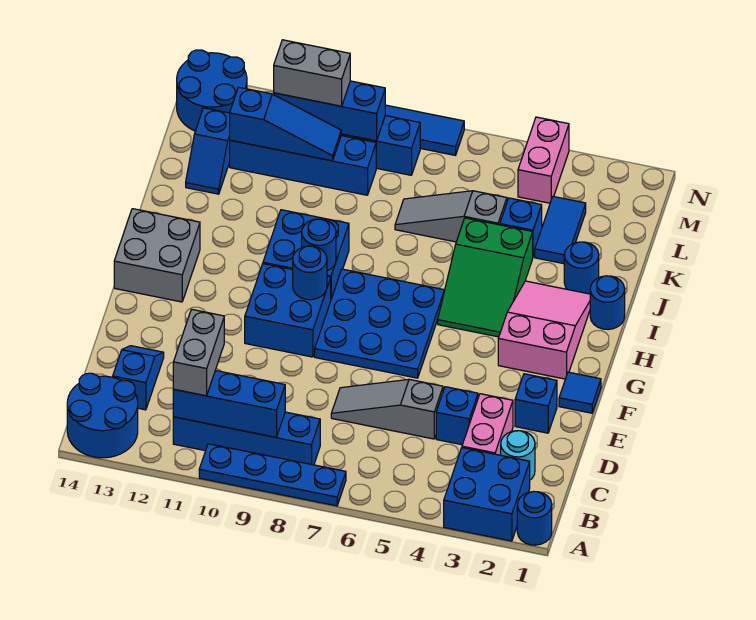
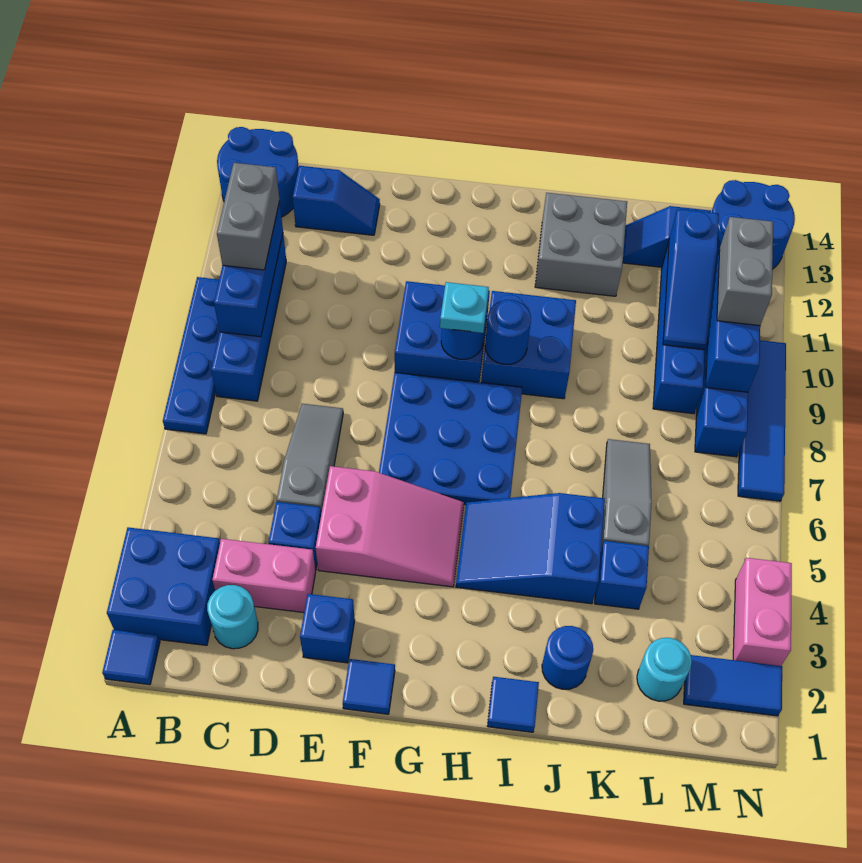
blue 1x1 round brick [517,492,552,545] -> blue 1x1 tile [102,630,160,685]
grey 1x2 brick [173,309,224,396] -> grey 1x2 brick turned to [217,163,280,270]
pink 2x3 slope [498,281,590,379] -> pink 2x3 slope moved to [316,466,464,587]
none -> cyan 1x1 plate [440,282,489,333]
grey 2x2 brick [114,209,200,302] -> grey 2x2 brick moved to [535,193,627,296]
green 2x3 slope [438,218,533,337] -> blue 2x3 slope [456,493,605,604]
blue 1x1 round brick [590,276,625,330] -> blue 1x1 tile [487,677,539,732]
blue 1x2 tile [535,196,586,264] -> blue 1x2 tile moved to [684,655,782,716]
none -> cyan 1x1 round brick [637,638,692,701]
pink 1x2 brick [518,117,569,203] -> pink 1x2 brick turned to [733,558,792,666]

